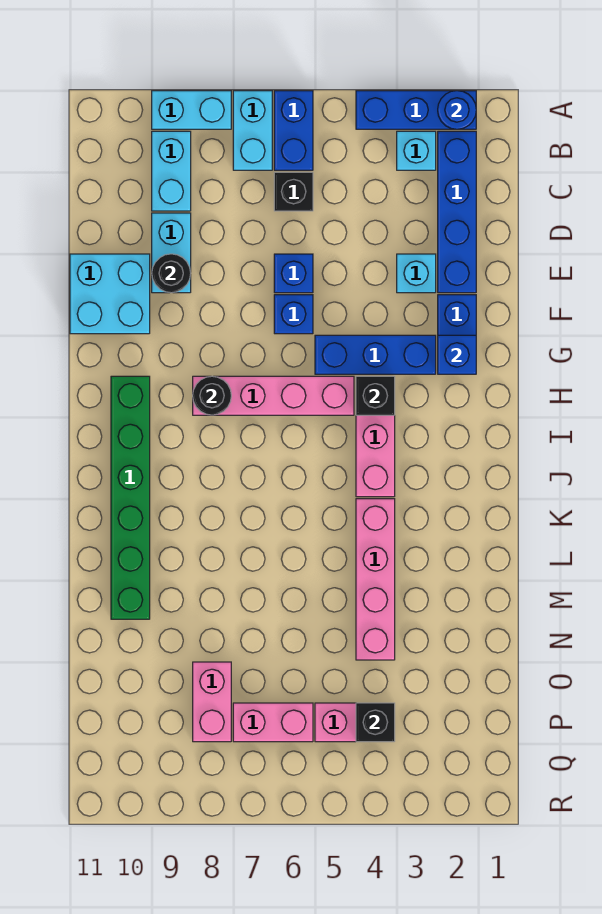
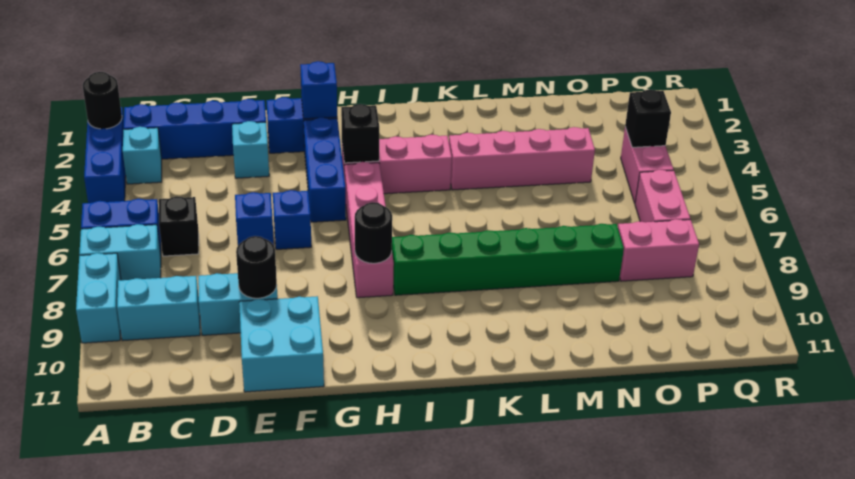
blue 1x1 round brick [438,91,476,129] -> black 1x1 round brick [83,72,122,129]
green 1x6 brick [111,376,150,619] -> green 1x6 brick moved to [392,224,624,295]

